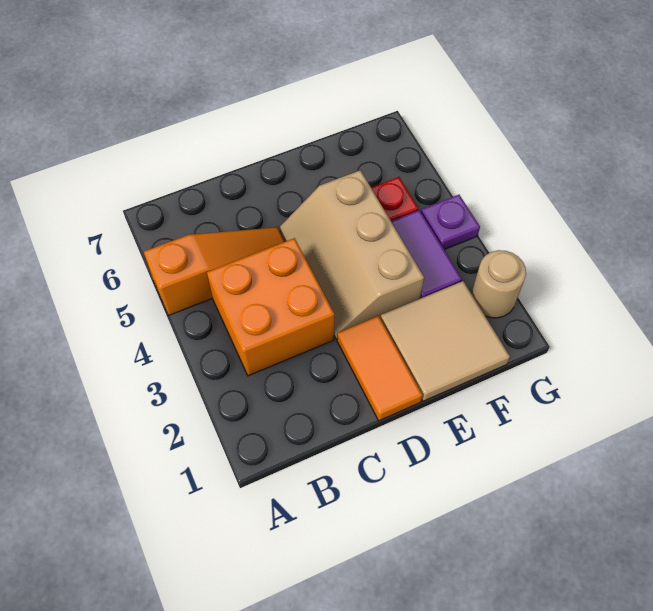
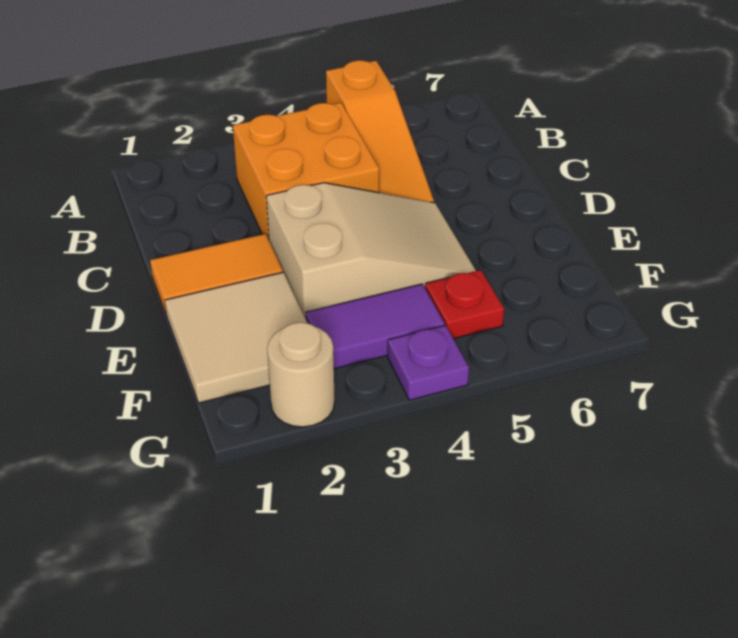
tan 2x3 slope [280,170,424,339] -> tan 2x3 slope turned to [266,183,476,319]

